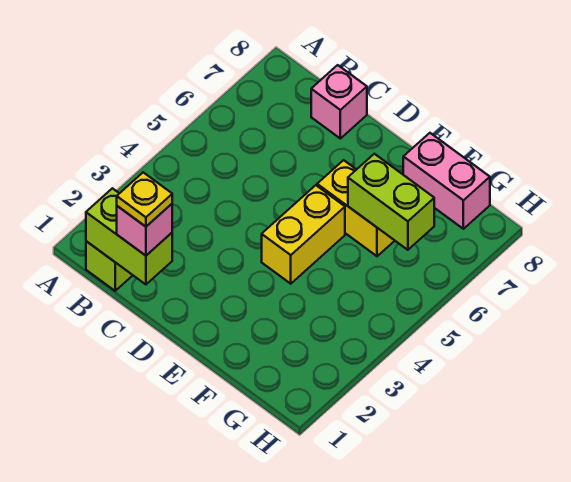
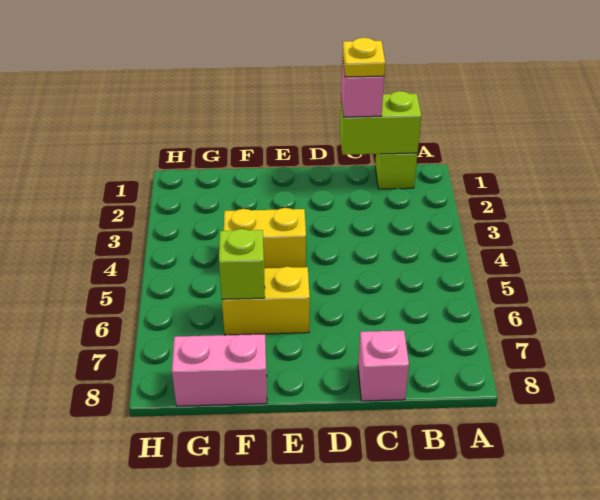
yellow 1x2 brick [262,185,345,284] -> yellow 1x2 brick turned to [224,208,306,268]
lime 1x2 brick [348,154,434,250] -> lime 1x1 brick [219,229,265,299]

